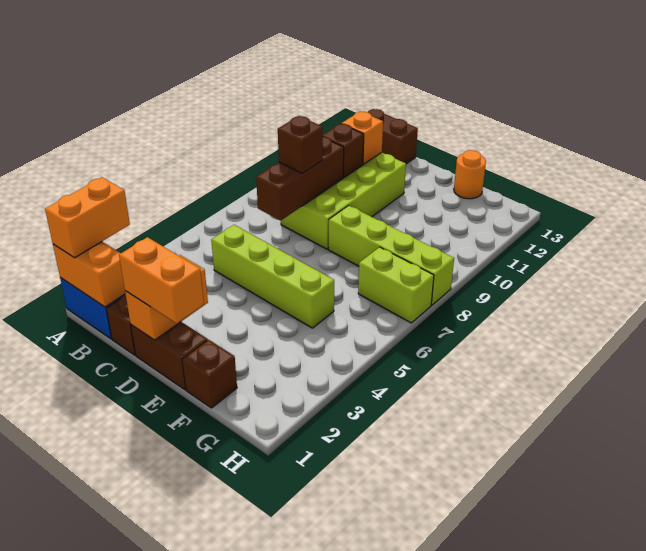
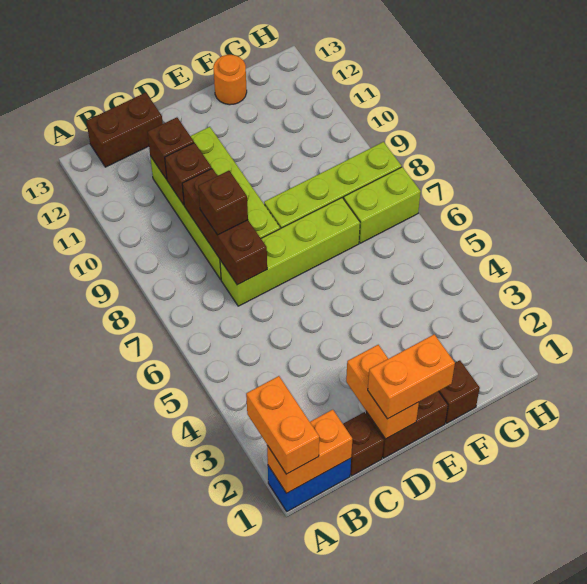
lime 1x4 brick [211,225,334,328] -> lime 1x4 brick moved to [220,198,360,306]
orange 1x1 brick [342,111,383,164] -> brown 1x1 brick [147,117,194,179]

